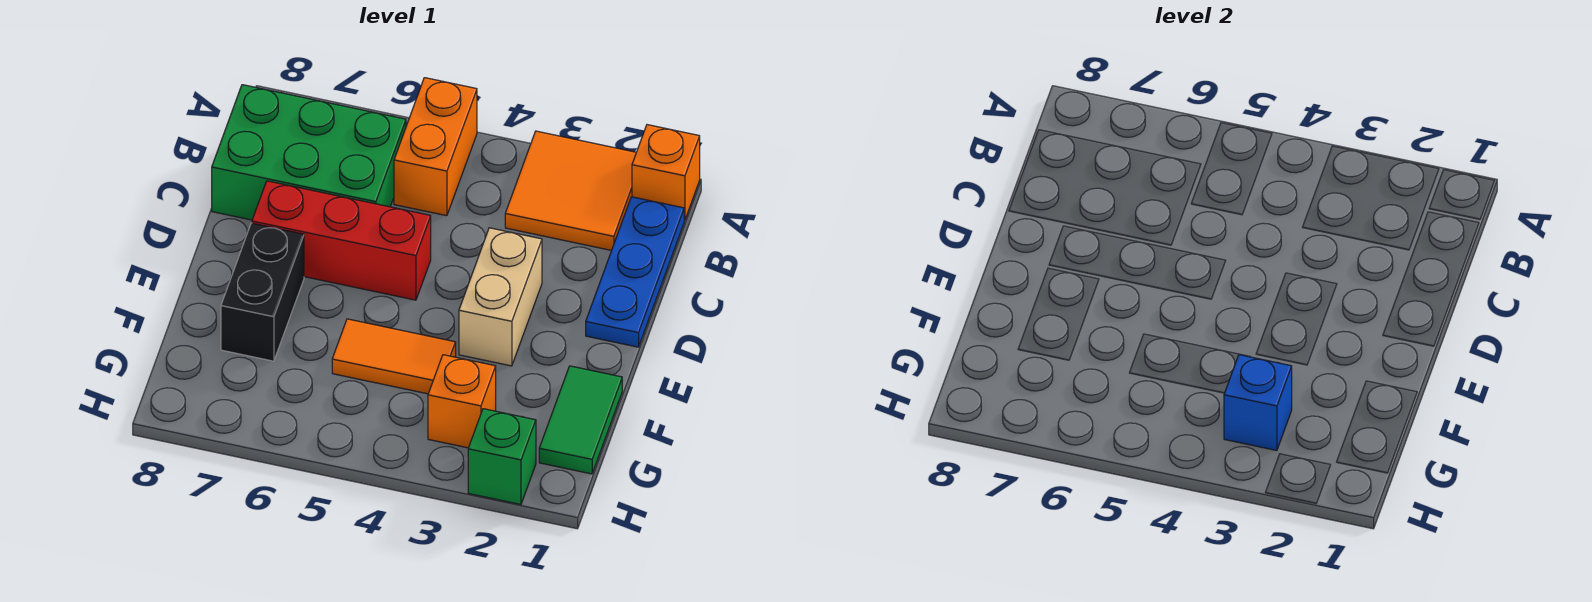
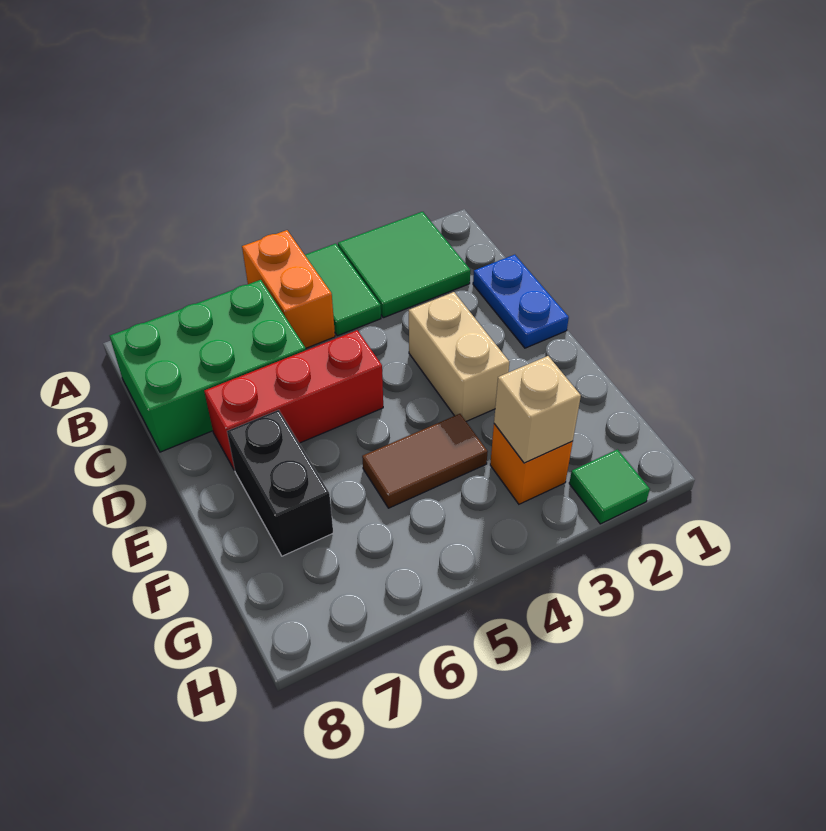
orange 1x1 brick [632,125,700,220] -> none
orange 2x2 tile [505,131,636,250] -> green 2x2 tile [338,212,470,318]
blue 1x3 plate [586,197,684,347] -> blue 1x2 plate [473,255,569,348]
green 1x2 tile [539,366,622,474] -> green 1x2 tile moved to [305,244,381,336]
orange 1x2 tile [332,319,456,394] -> brown 1x2 tile [362,414,488,508]
blue 1x1 brick [1224,355,1292,450] -> tan 1x1 brick [494,356,581,463]
green 1x1 brick [468,409,536,504] -> green 1x1 tile [569,450,650,524]

